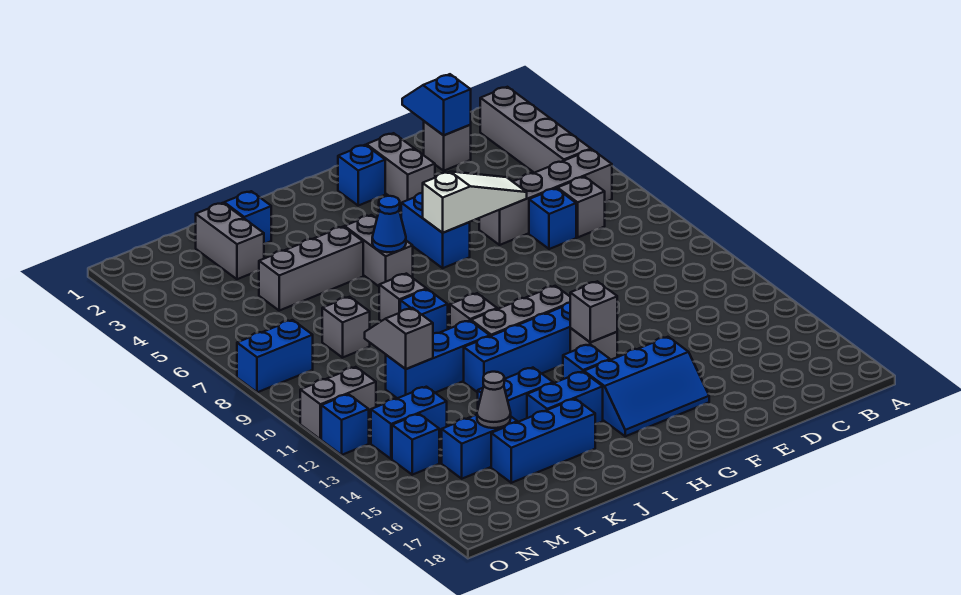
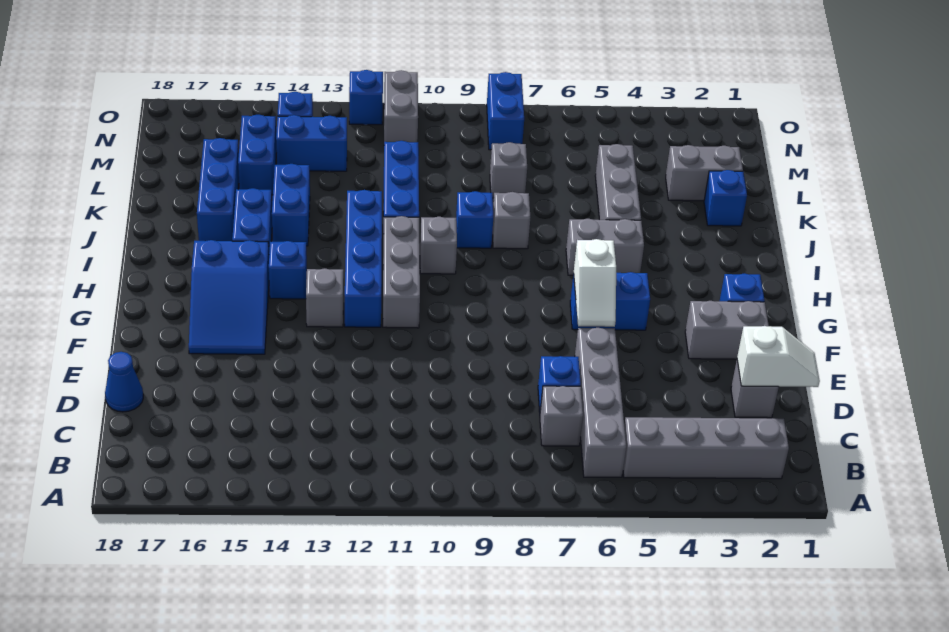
blue 1x2 slope [402,74,471,135] -> white 1x2 slope [737,326,820,387]
white 1x3 slope [423,172,527,233] -> white 1x2 slope [574,239,616,327]
blue 2x3 slope [584,337,709,436] -> blue 2x3 slope turned to [189,240,269,354]
grey 1x1 brick [570,281,617,342] -> none
blue 1x1 cone [372,196,406,252] -> blue 1x1 cone moved to [105,352,143,412]
grey 1x2 slope [365,308,433,369] -> none
grey 1x1 cone [477,372,511,428] -> none
blue 1x2 brick [371,387,447,459] -> blue 1x2 brick turned to [276,115,347,171]

